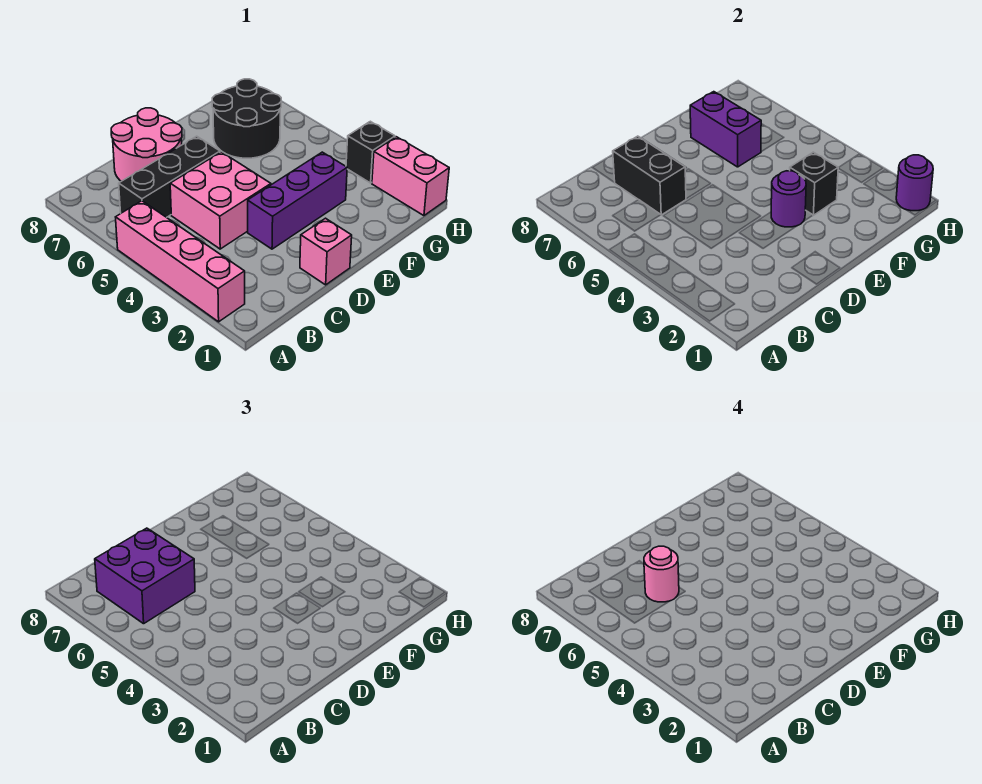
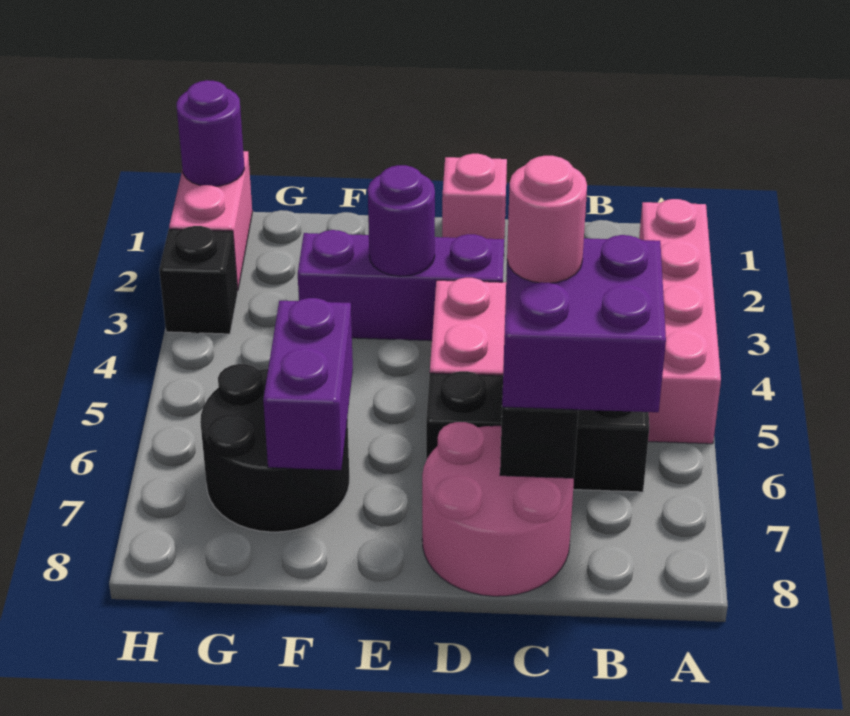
black 1x1 brick [790,152,838,215] -> none

